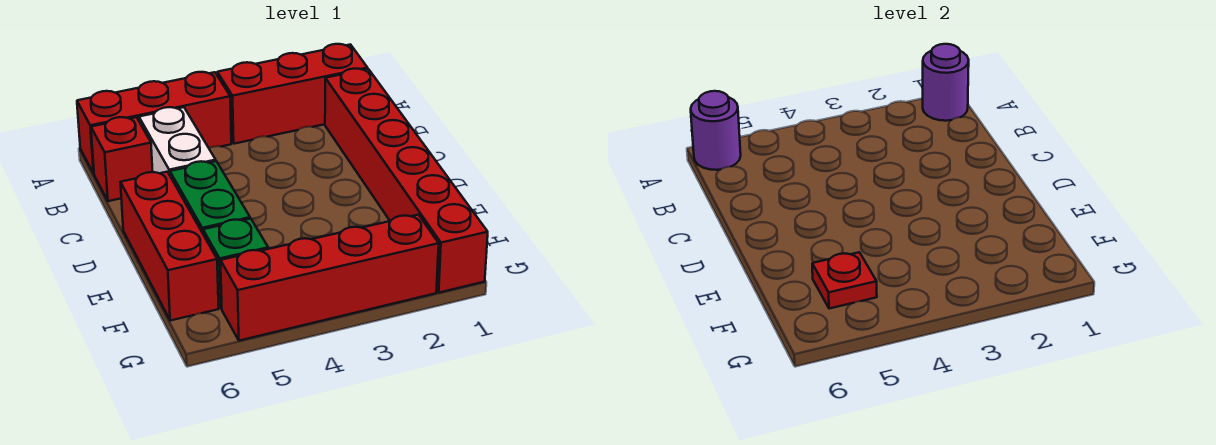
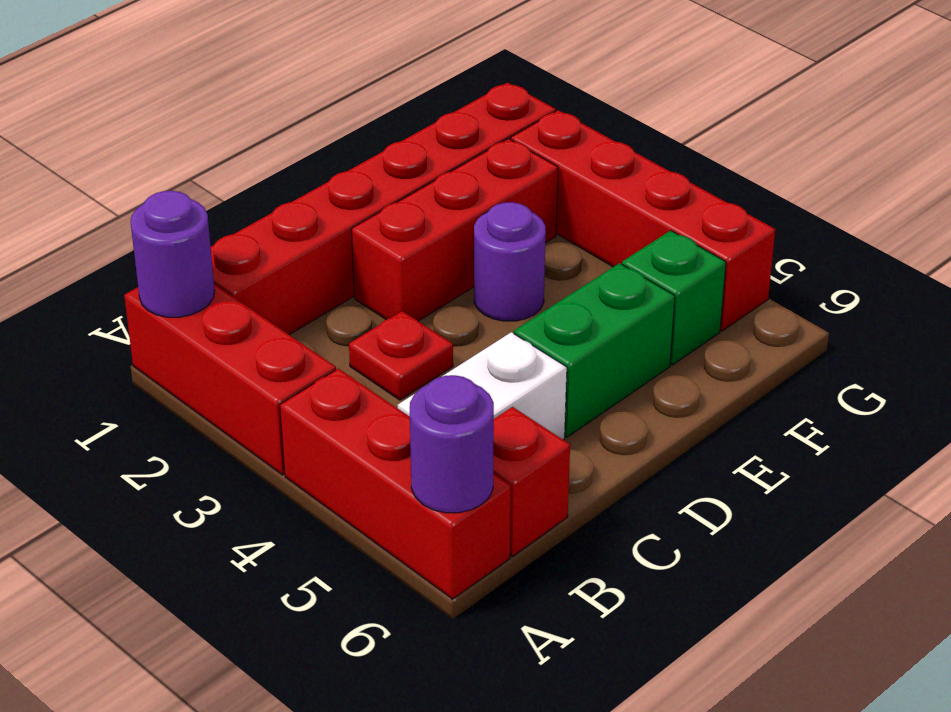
red 1x3 brick [120,172,219,321] -> red 1x3 brick moved to [351,139,558,321]
none -> purple 1x1 round brick [474,202,546,321]
red 1x1 plate [812,252,877,309] -> red 1x1 plate moved to [349,311,453,400]

